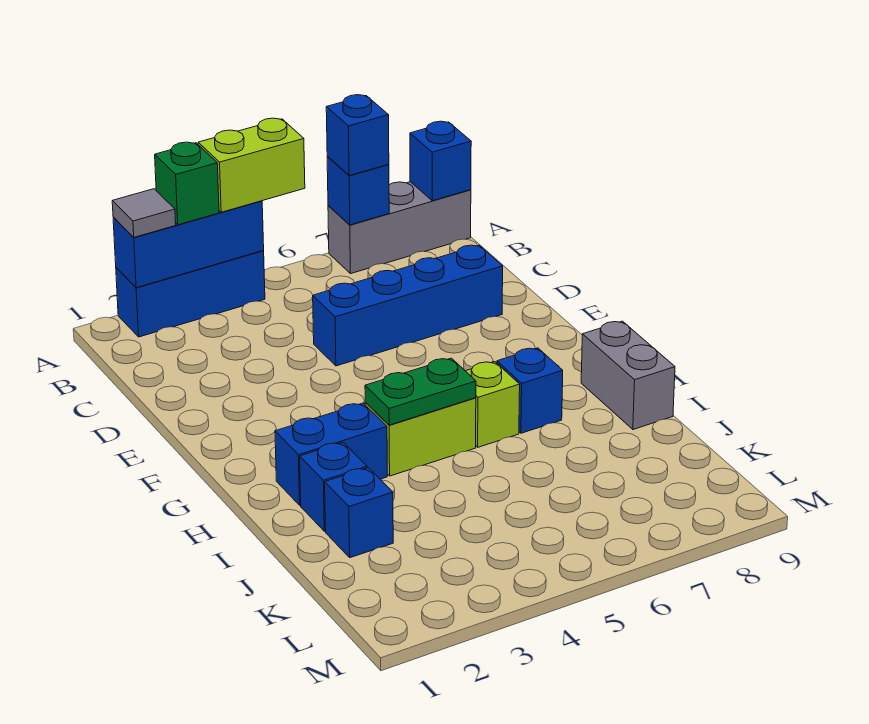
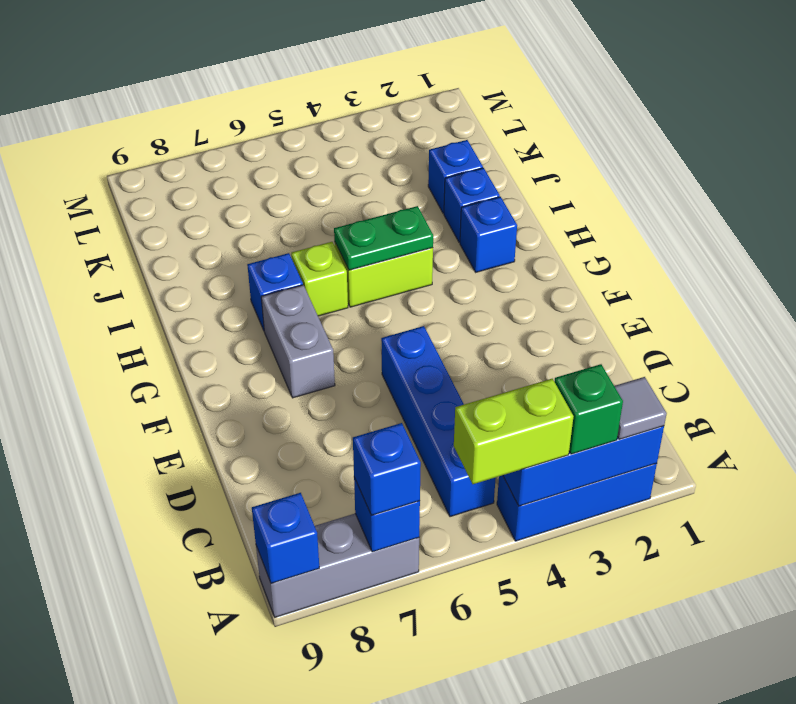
blue 1x4 brick [313,245,503,366] -> blue 1x4 brick turned to [381,326,496,517]
blue 1x2 brick [275,403,387,505] -> blue 1x1 brick [460,197,517,272]
grey 1x2 brick [581,321,675,430] -> grey 1x2 brick moved to [261,285,335,398]

